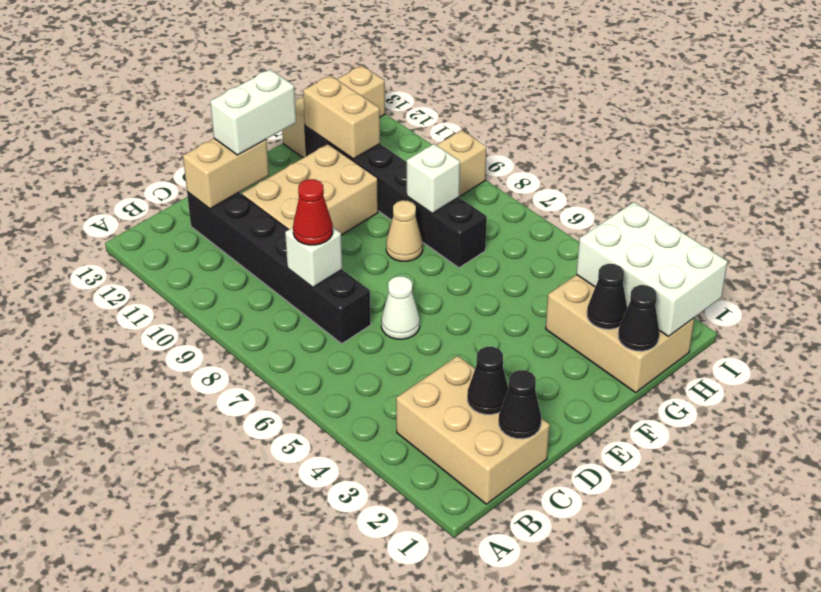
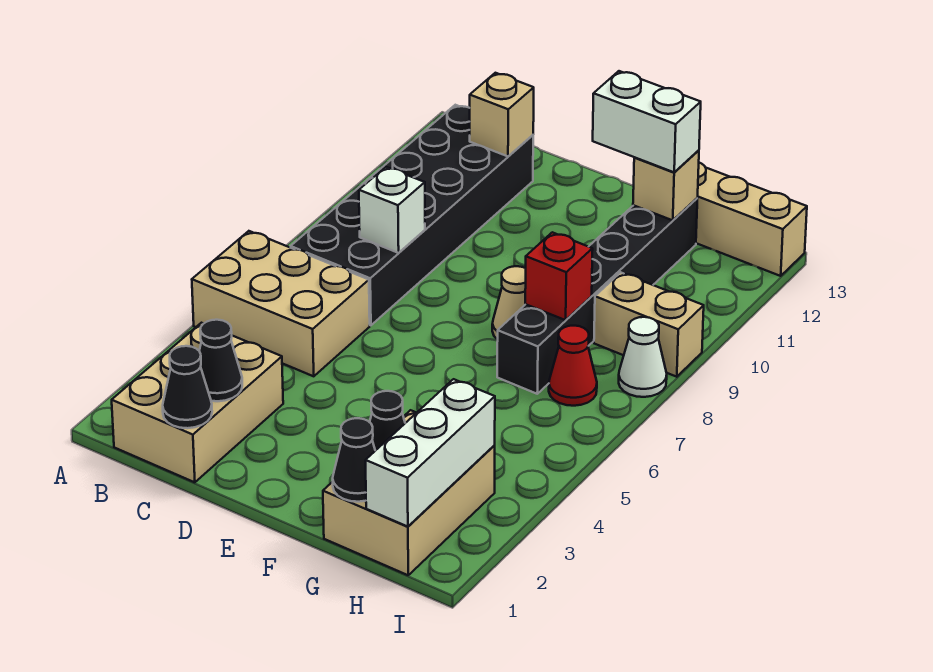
black 1x6 brick [187,192,371,343] -> black 2x6 brick [291,105,533,325]
red 1x1 cone [293,179,333,245] -> red 1x1 cone moved to [549,326,597,406]
tan 1x2 brick [183,139,269,209] -> tan 1x1 brick [470,73,534,156]
white 1x1 cone [381,276,420,339] -> white 1x1 cone moved to [619,317,667,397]
tan 2x3 brick [242,144,378,235] -> tan 2x3 brick moved to [192,231,370,376]
white 1x2 brick [210,69,296,155] -> white 1x2 brick moved to [593,71,701,172]
white 1x1 brick [407,144,460,213] -> red 1x1 brick [525,232,593,320]
tan 1x2 brick [303,75,380,159] -> tan 1x1 brick [633,150,699,220]
white 2x3 brick [576,202,728,336] -> white 1x3 brick [366,379,495,527]

